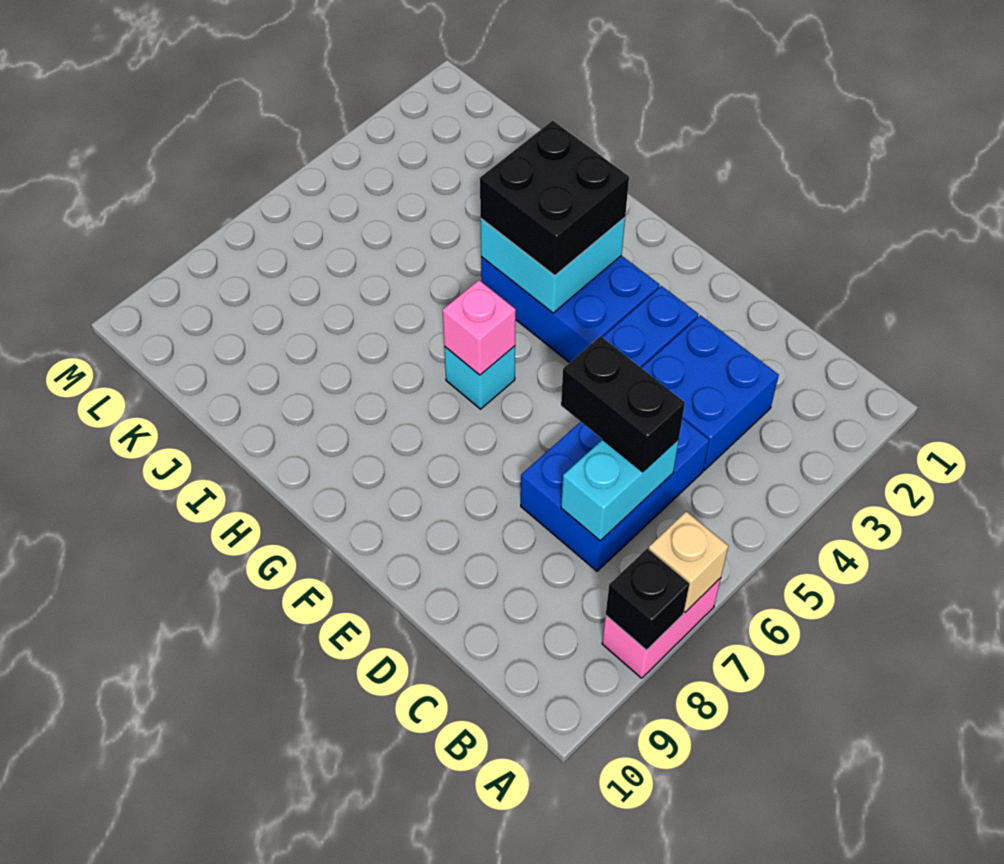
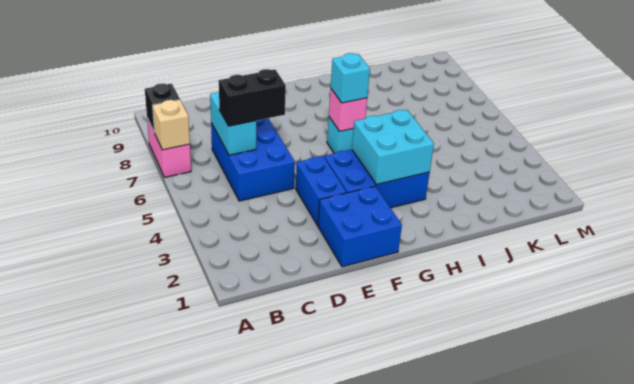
blue 2x2 brick [642,316,779,470] -> blue 2x2 brick moved to [318,186,402,267]
black 2x2 brick [480,120,629,276] -> none
none -> cyan 1x1 brick [331,53,370,103]

